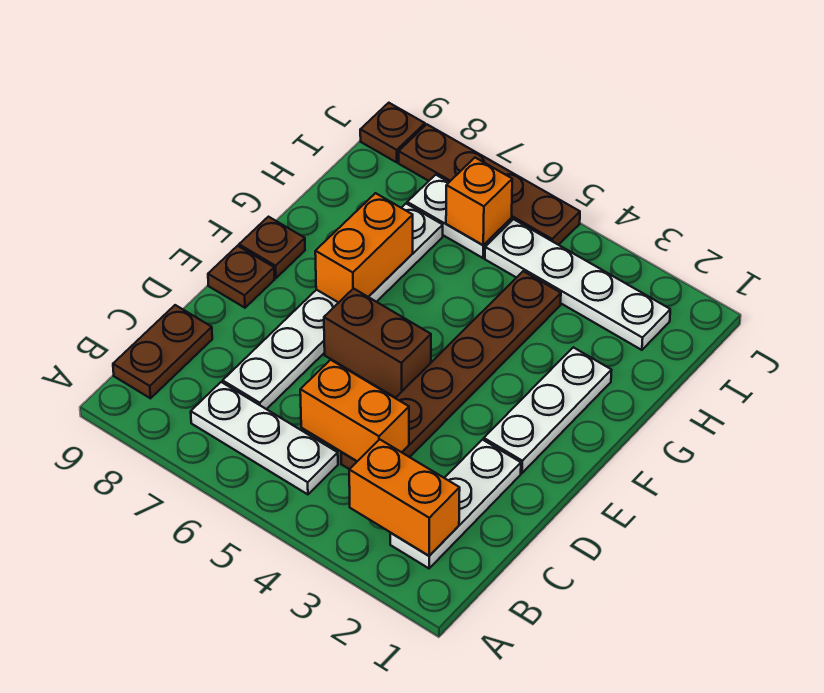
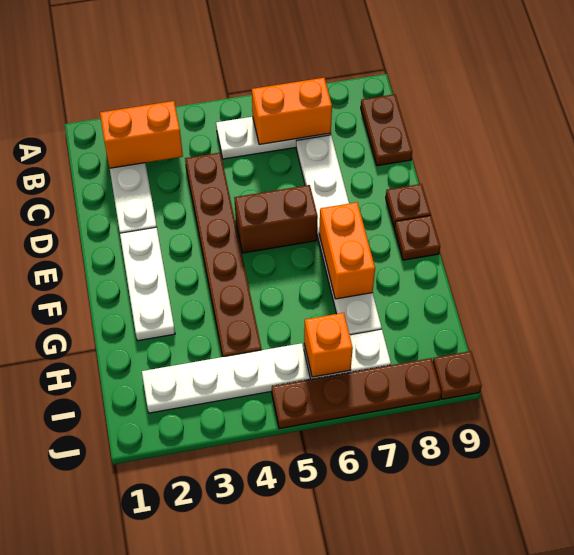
orange 1x2 brick [300,360,409,461] -> orange 1x2 brick moved to [252,78,332,145]

